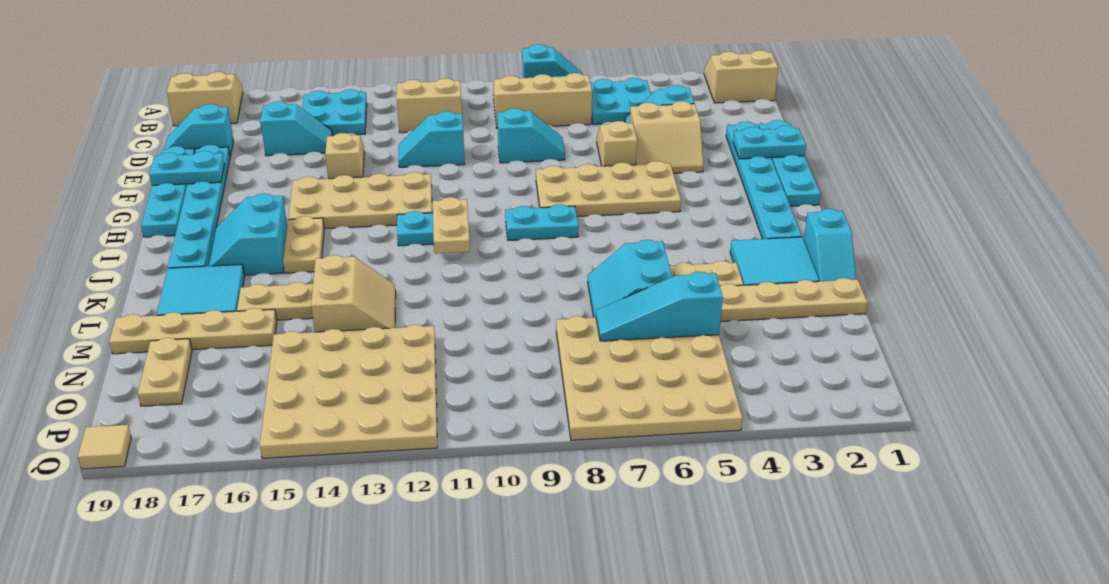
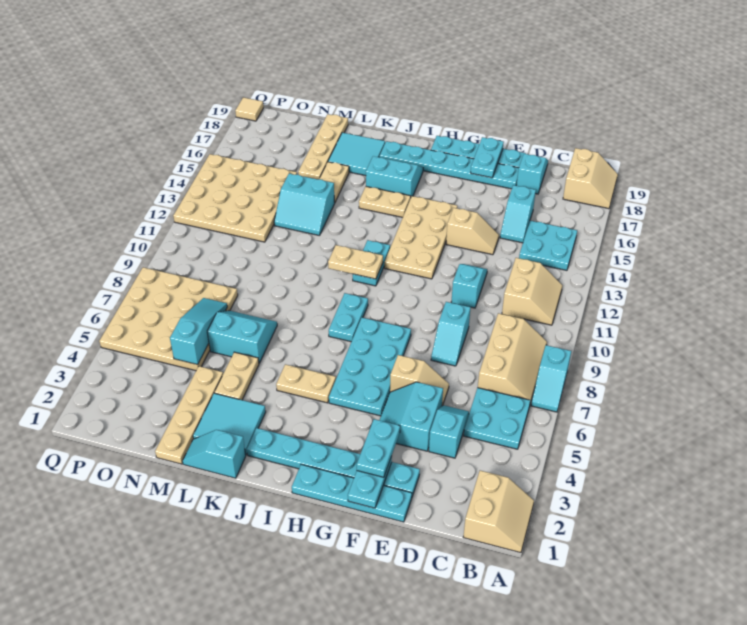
tan 2x2 slope [630,101,704,173] -> cyan 2x2 slope [380,382,443,451]
none -> cyan 1x2 plate [357,419,400,477]
tan 2x4 plate [536,161,681,217] -> cyan 2x4 plate [329,318,411,416]
tan 2x2 slope [311,255,396,332] -> cyan 2x2 slope [274,174,335,236]
tan 1x2 plate [138,338,192,406] -> tan 1x2 plate moved to [276,364,336,403]

